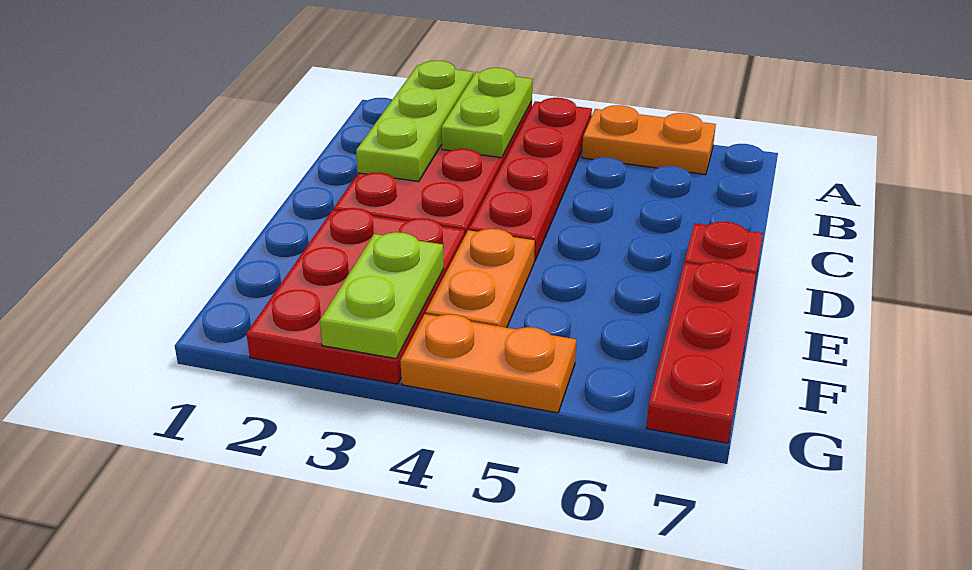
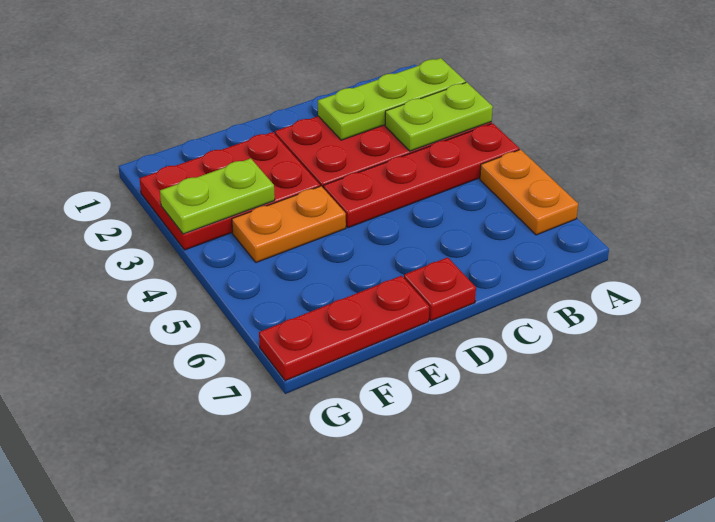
orange 1x2 plate [400,314,576,413] -> none

